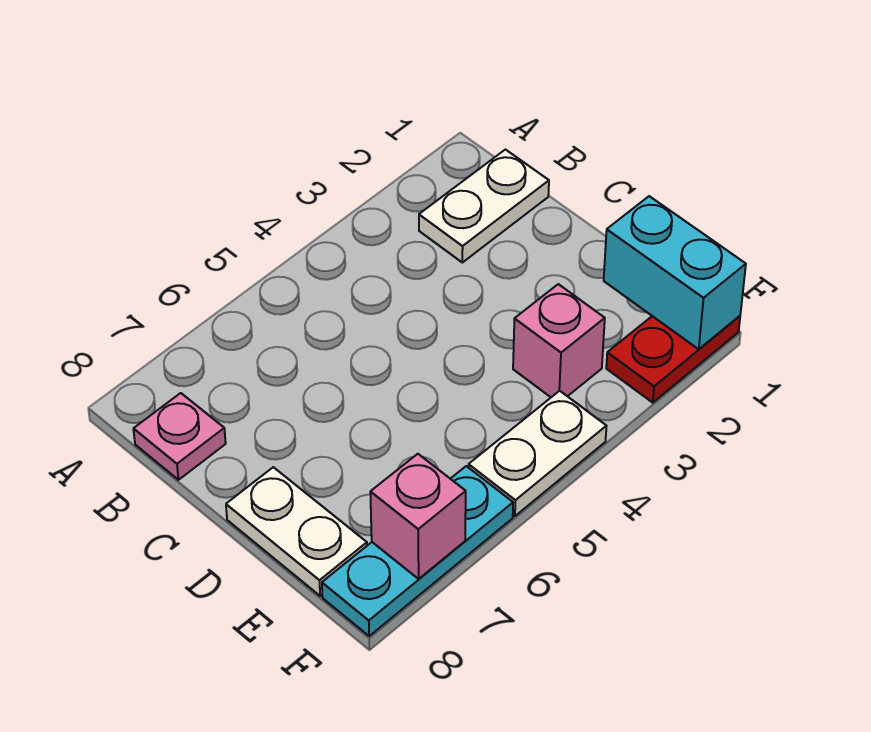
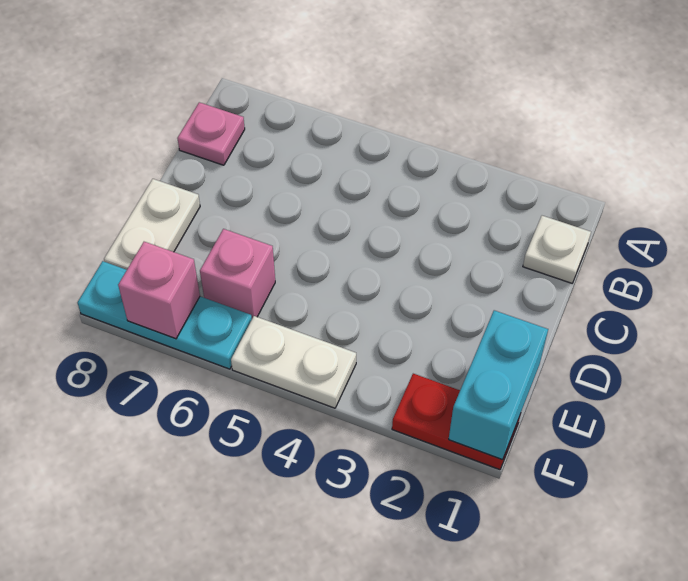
white 1x2 plate [419,150,549,262] -> white 1x1 plate [523,216,591,283]
pink 1x1 brick [513,284,605,397] -> pink 1x1 brick moved to [200,229,275,318]

